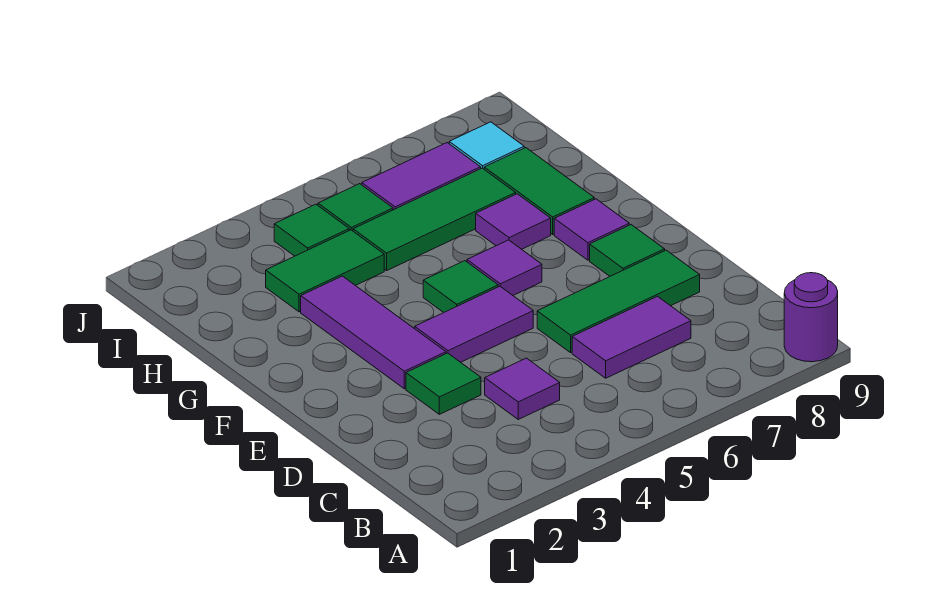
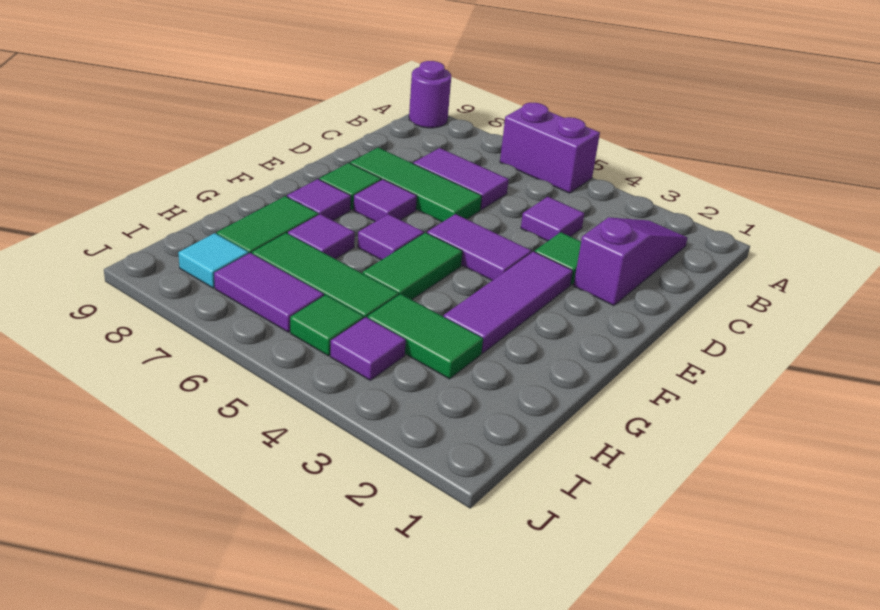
none -> purple 1x2 brick [500,103,600,193]
none -> purple 1x3 slope [574,217,688,306]
none -> purple 1x1 tile [354,179,417,222]
green 1x1 tile [423,261,498,313] -> green 1x2 tile [363,233,463,300]
green 1x1 tile [274,204,349,256] -> purple 1x1 tile [330,317,406,380]

